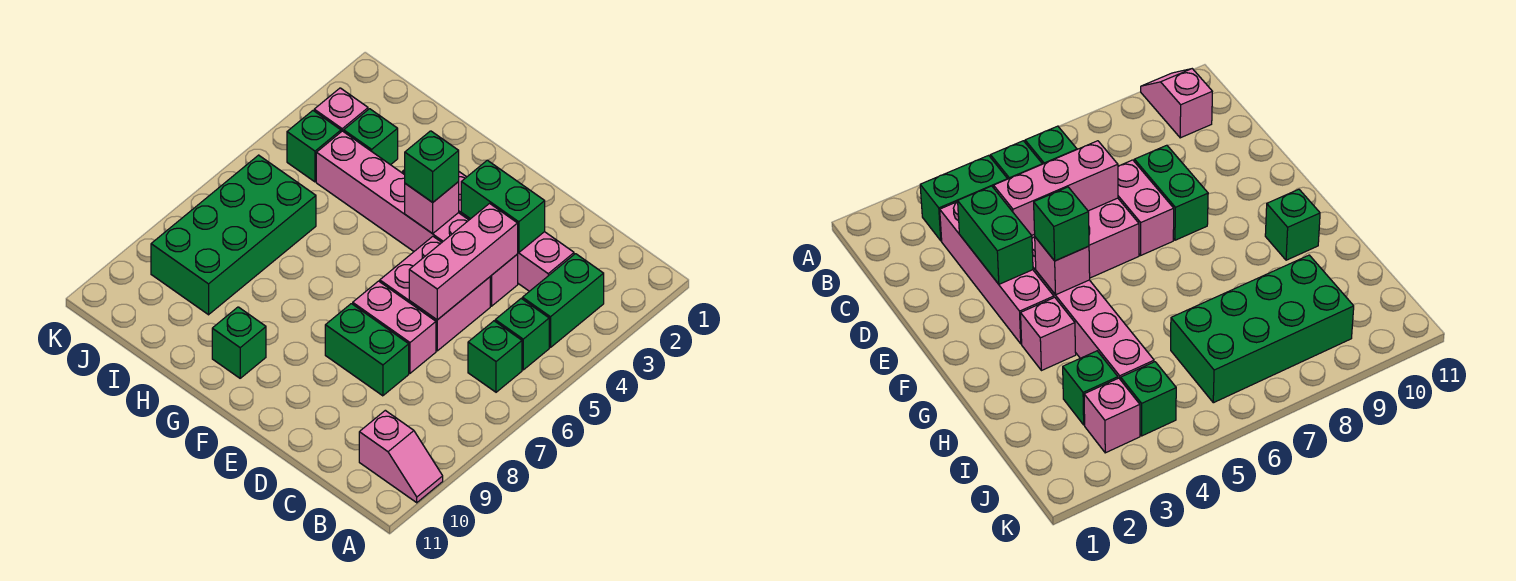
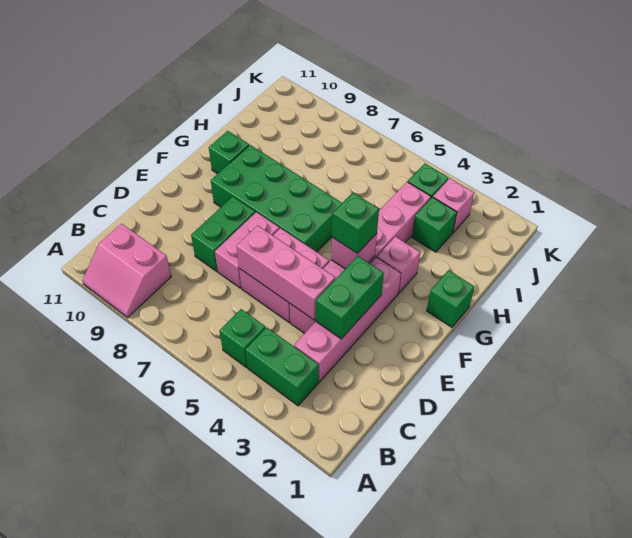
pink 1x2 slope [359,410,443,503] -> pink 2x2 slope [82,224,171,318]
green 1x1 brick [468,321,522,392] -> green 1x1 brick moved to [427,270,474,327]
green 2x4 brick [151,155,316,315] -> green 2x4 brick moved to [211,145,342,252]

